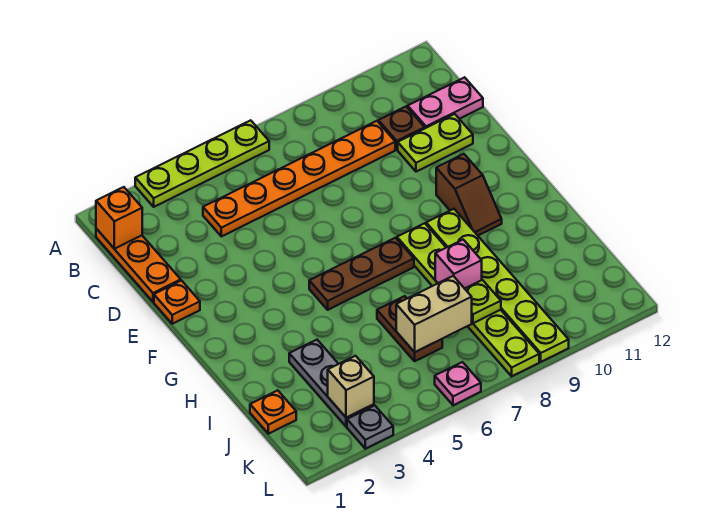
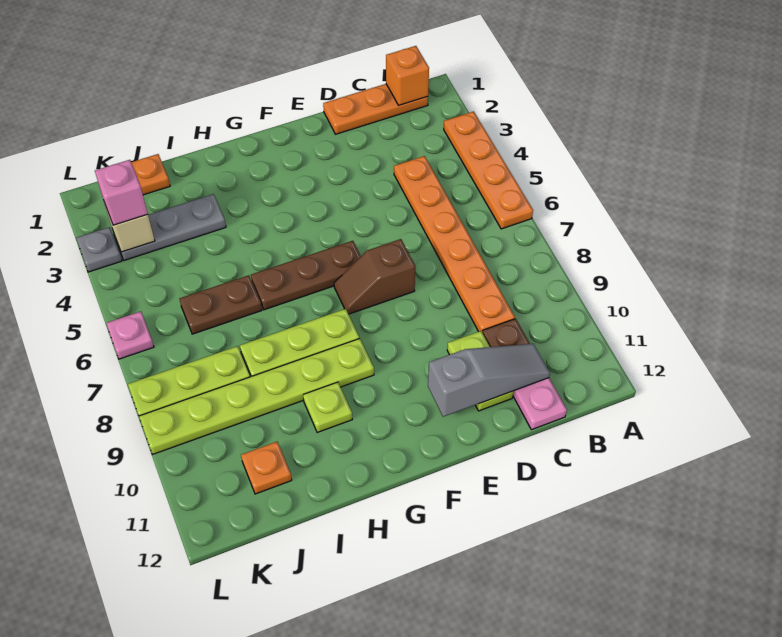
lime 1x4 plate [135,120,269,207] -> orange 1x4 plate [444,111,533,229]
none -> grey 1x3 slope [428,344,550,417]
orange 1x1 plate [154,281,200,324] -> orange 1x1 plate moved to [241,442,292,494]
brown 1x2 slope [436,154,502,235] -> brown 1x2 slope moved to [334,239,415,314]
brown 1x3 plate [309,238,414,310] -> brown 1x3 plate turned to [251,241,361,310]
pink 1x1 brick [435,240,482,289] -> pink 1x1 brick moved to [95,160,148,225]
tan 1x2 brick [396,276,472,352] -> none
lime 1x1 plate [465,280,501,323] -> lime 1x1 plate moved to [303,382,352,433]

